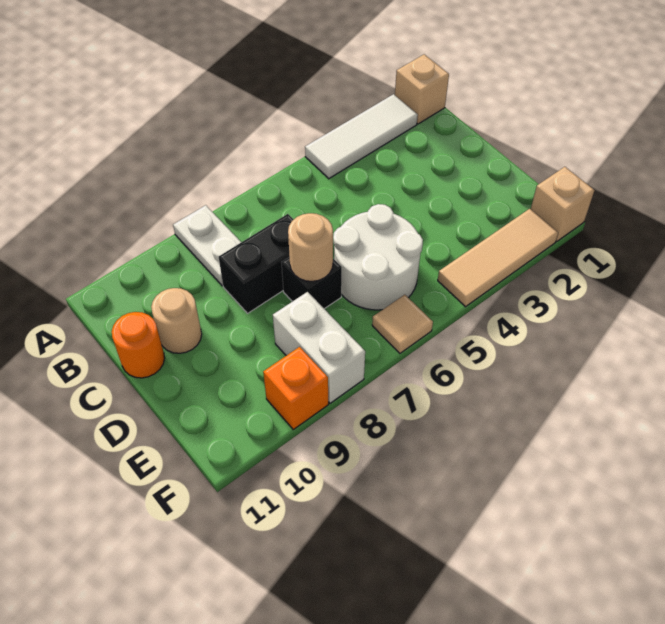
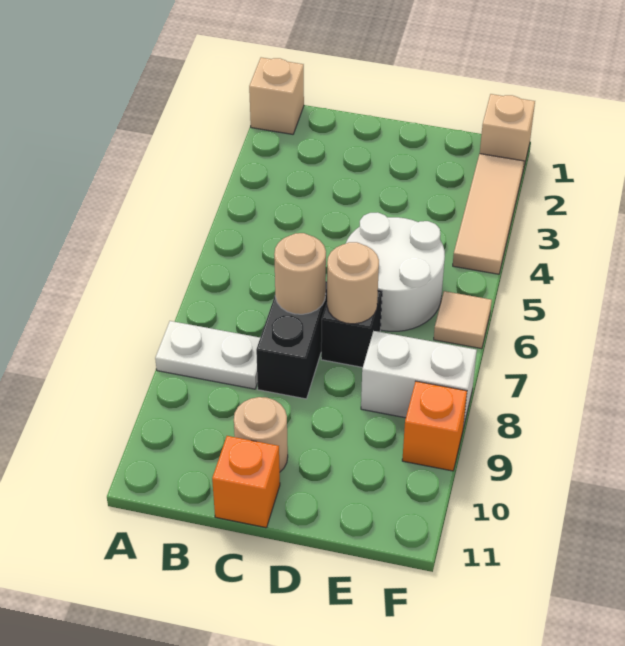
white 1x3 tile [305,94,418,179] -> none
none -> tan 1x1 round brick [274,233,326,314]
orange 1x1 round brick [112,312,165,378] -> orange 1x1 brick [212,436,280,528]

